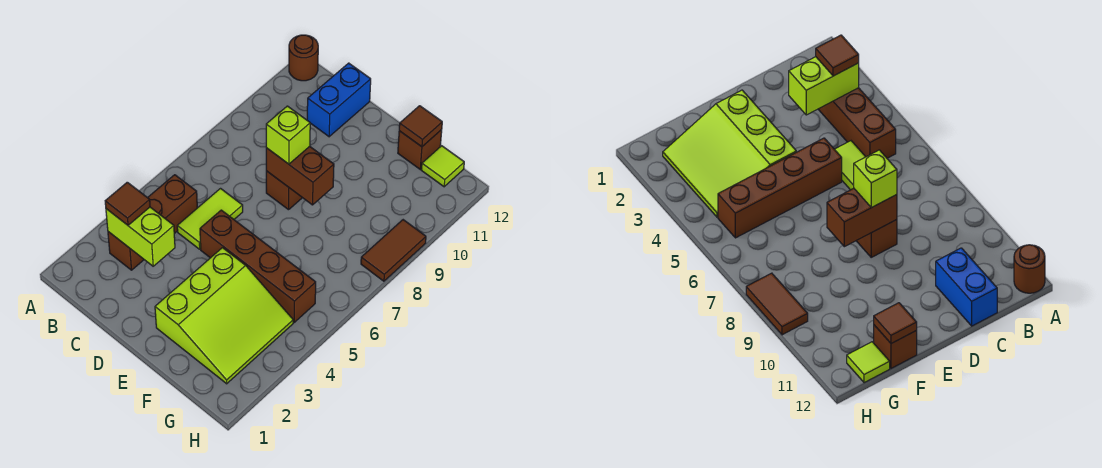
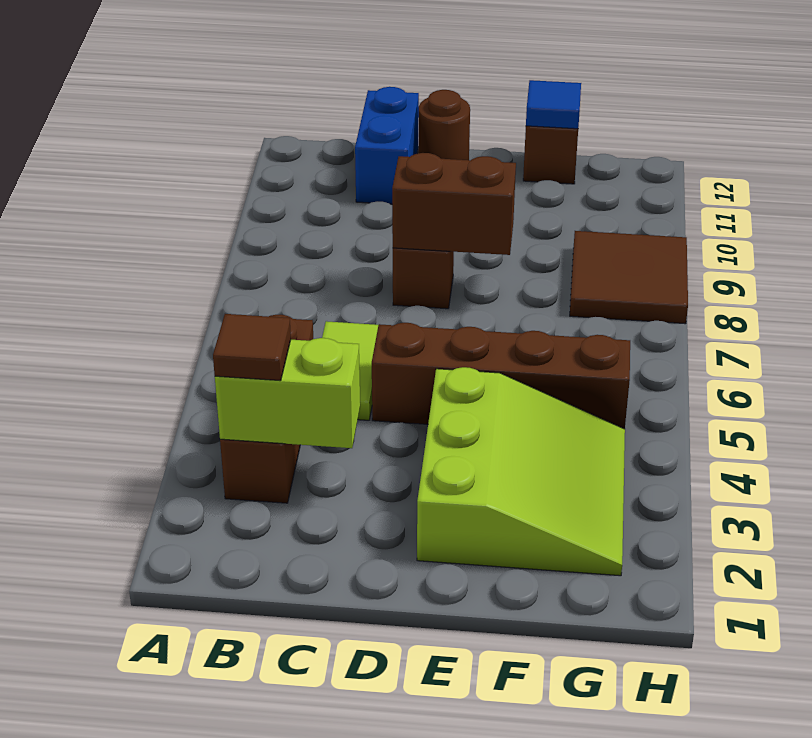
brown 1x1 round brick [289,35,318,81] -> brown 1x1 round brick moved to [418,90,470,160]
lime 1x1 brick [266,106,310,164] -> none
brown 1x1 tile [399,106,442,147] -> blue 1x1 tile [526,80,581,129]
lime 1x1 tile [422,146,464,187] -> none
brown 1x2 tile [361,220,426,281] -> brown 2x2 tile [570,231,688,324]

